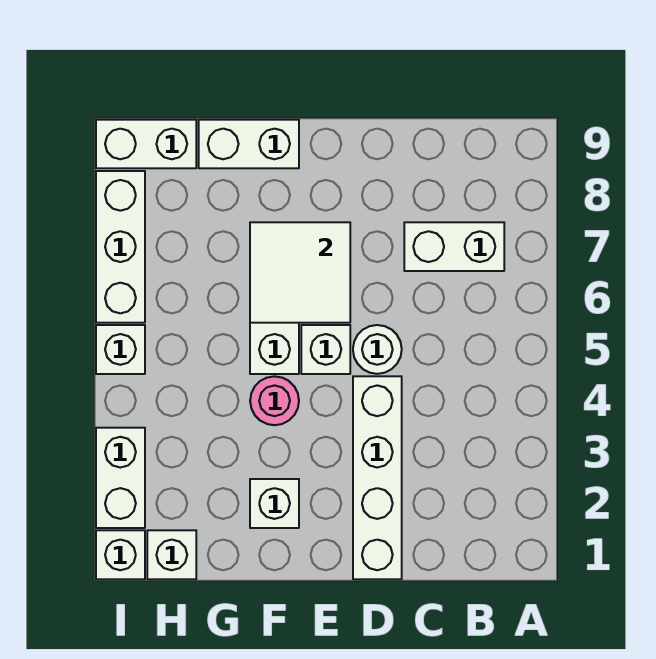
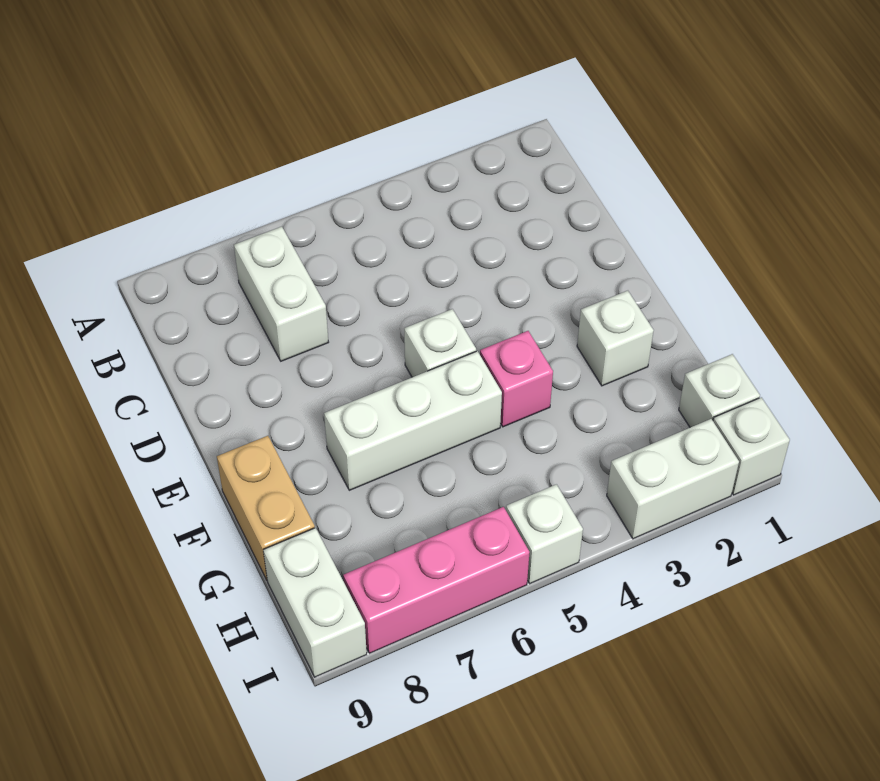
white 1x4 brick [353,376,402,579] -> none
white 1x1 round brick [353,325,402,374] -> none
white 2x2 tile [250,222,350,323] -> none
pink 1x1 round brick [250,376,299,425] -> pink 1x1 brick [480,331,553,427]
white 1x2 brick [199,120,299,168] -> tan 1x2 brick [217,436,315,580]
white 1x3 brick [96,171,145,323] -> pink 1x3 brick [343,507,530,653]

